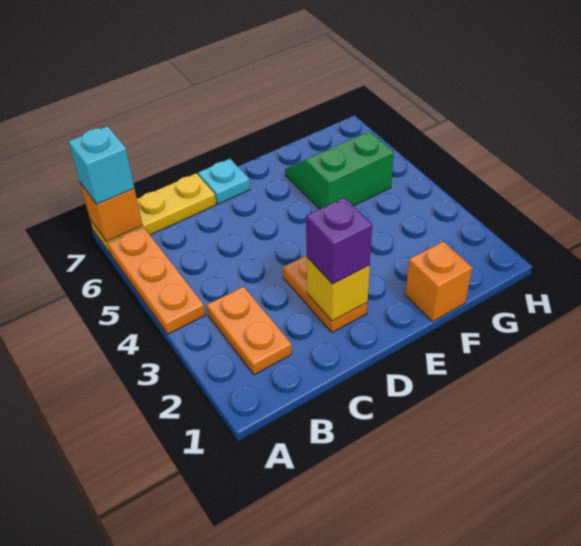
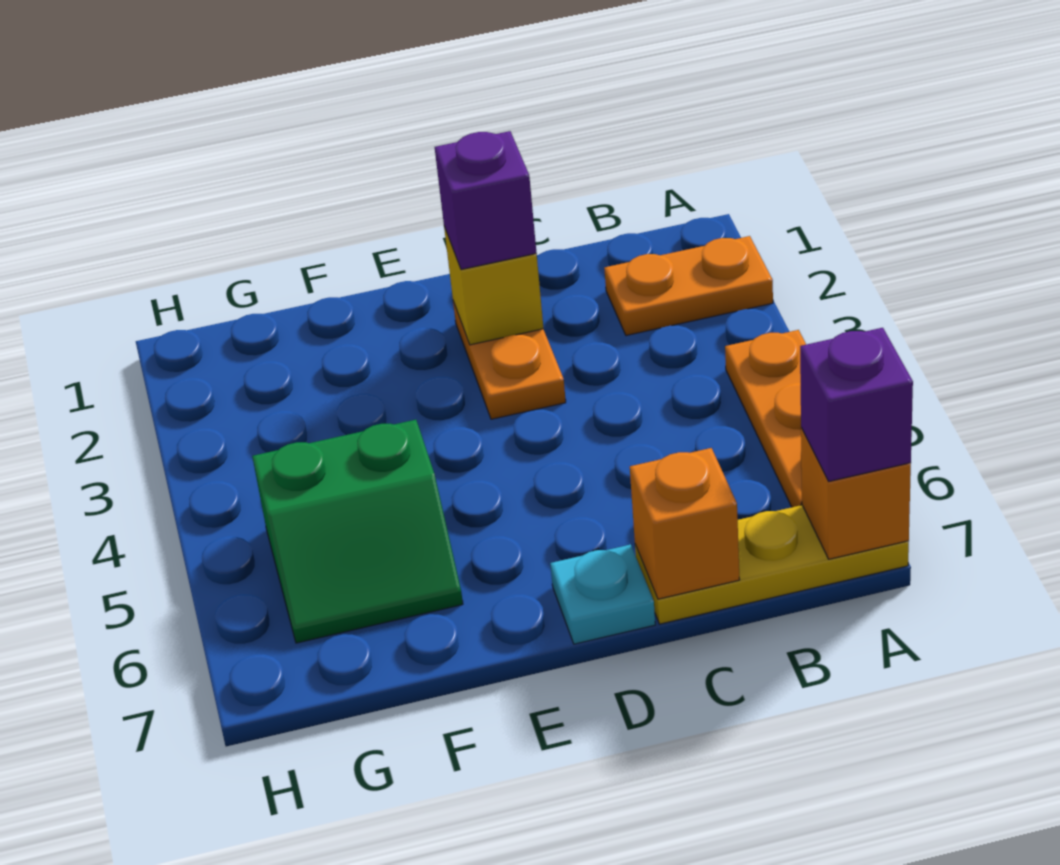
cyan 1x1 brick [69,126,134,204] -> purple 1x1 brick [800,328,913,481]
orange 1x2 plate [207,287,292,375] -> orange 1x2 plate turned to [604,236,773,336]
orange 1x1 brick [405,241,472,322] -> orange 1x1 brick moved to [630,448,740,599]

